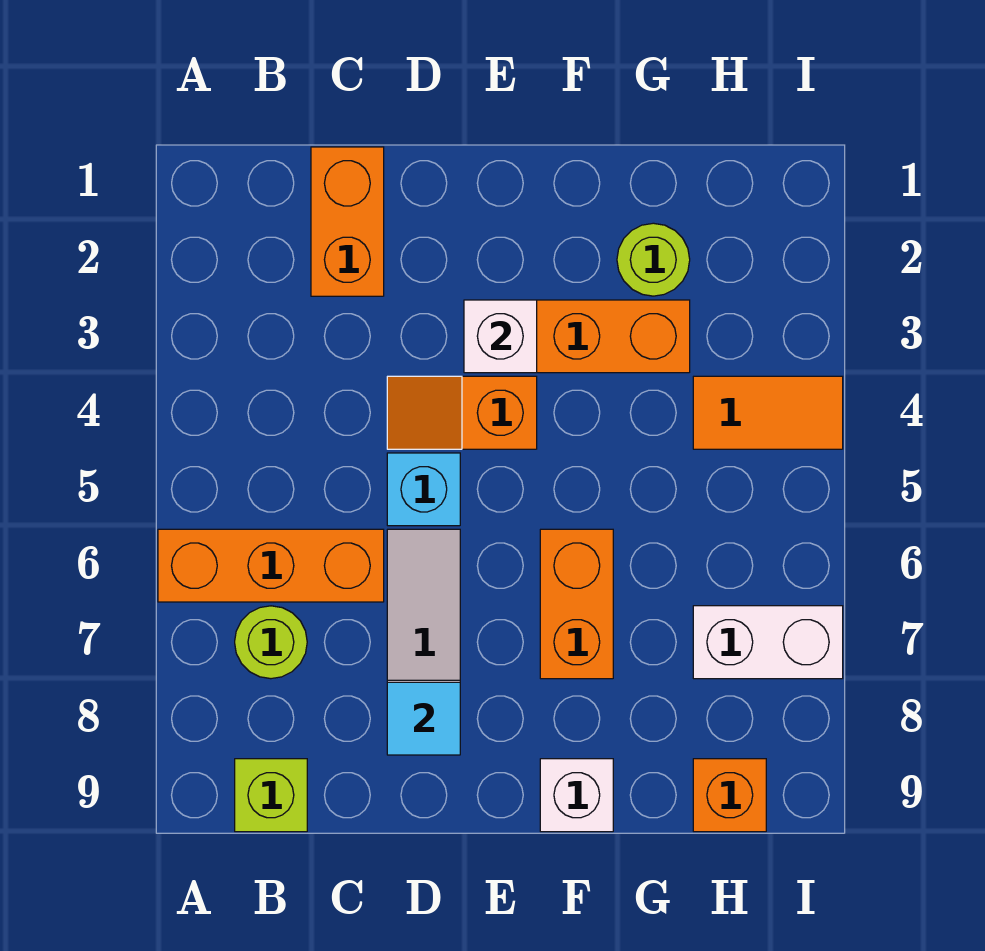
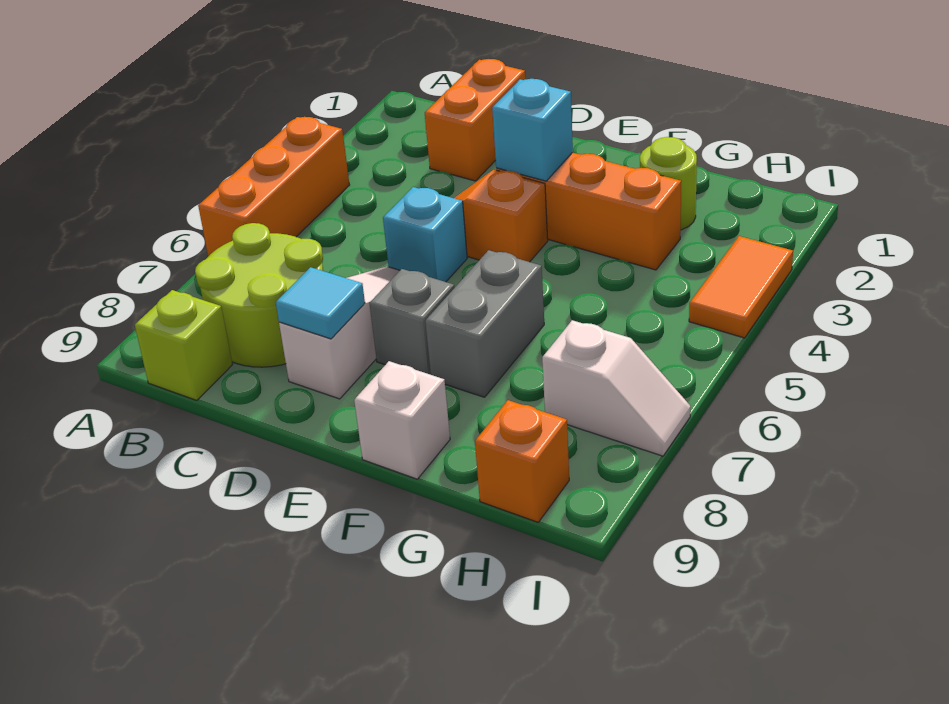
orange 1x3 brick [158,529,384,602] -> orange 1x3 brick turned to [198,117,349,256]
lime 1x1 round brick [235,606,307,679] -> lime 2x2 round brick [195,223,323,367]
white 1x1 brick [464,300,537,373] -> cyan 1x1 brick [492,79,573,181]
none -> grey 1x1 brick [369,269,454,375]
orange 1x2 brick [540,529,613,679] -> grey 1x2 brick [425,250,544,397]
orange 1x2 tile [693,376,843,449] -> orange 1x2 tile turned to [689,236,793,338]
white 1x2 brick [693,606,843,679] -> white 1x2 slope [542,320,691,456]

